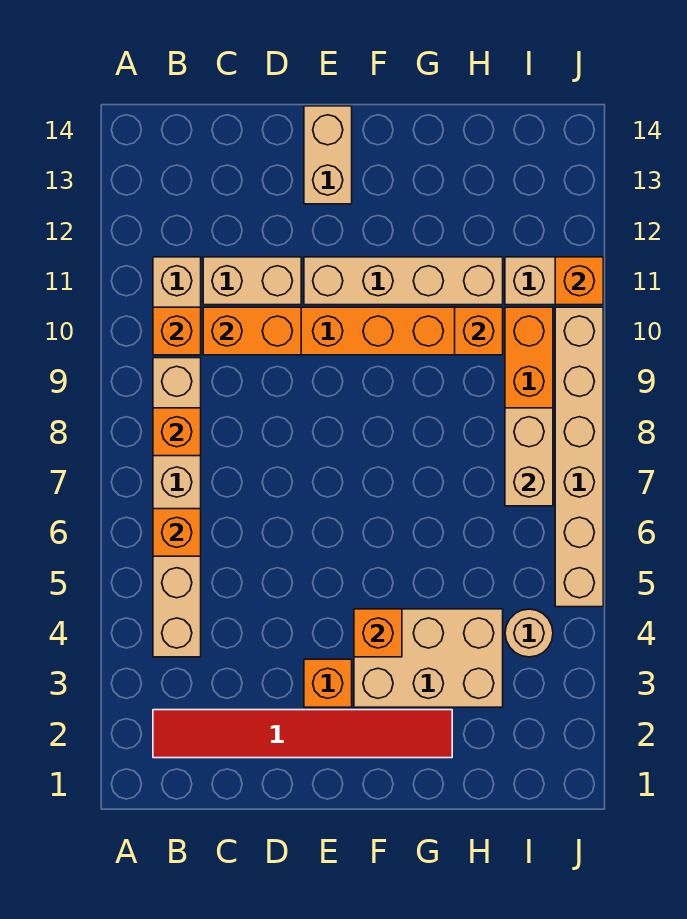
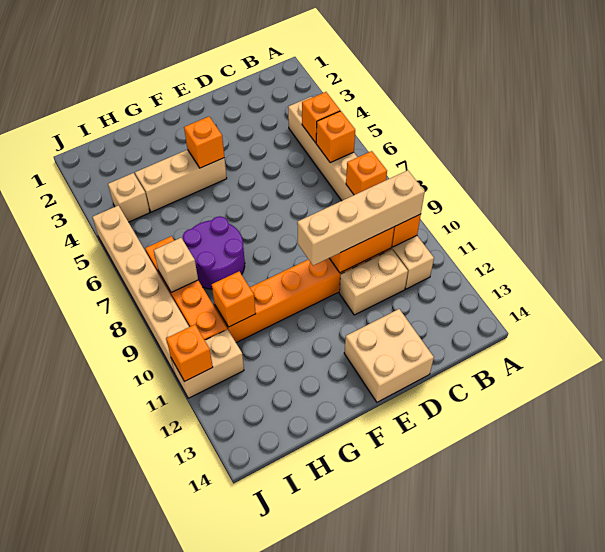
red 1x6 tile [153,710,452,758] -> none
orange 1x1 brick [304,659,352,707] -> orange 1x1 brick moved to [302,92,340,143]
tan 1x4 brick [304,257,503,305] -> tan 1x4 brick moved to [297,170,425,266]
tan 1x2 brick [304,106,352,204] -> tan 2x2 brick [344,309,434,402]
tan 2x3 brick [354,609,503,707] -> tan 1x3 brick [135,150,227,212]
none -> purple 2x2 round brick [183,216,245,289]
tan 1x1 round brick [505,609,553,657] -> tan 1x1 brick [108,173,150,222]
tan 1x2 brick [505,408,553,506] -> tan 1x1 brick [154,238,198,292]

